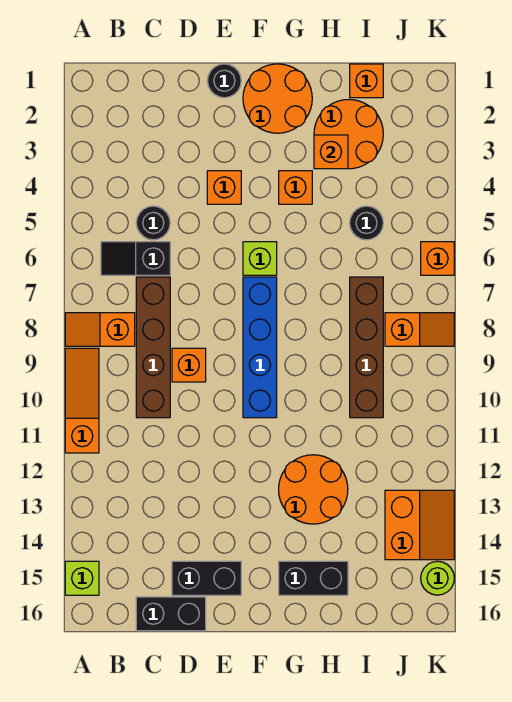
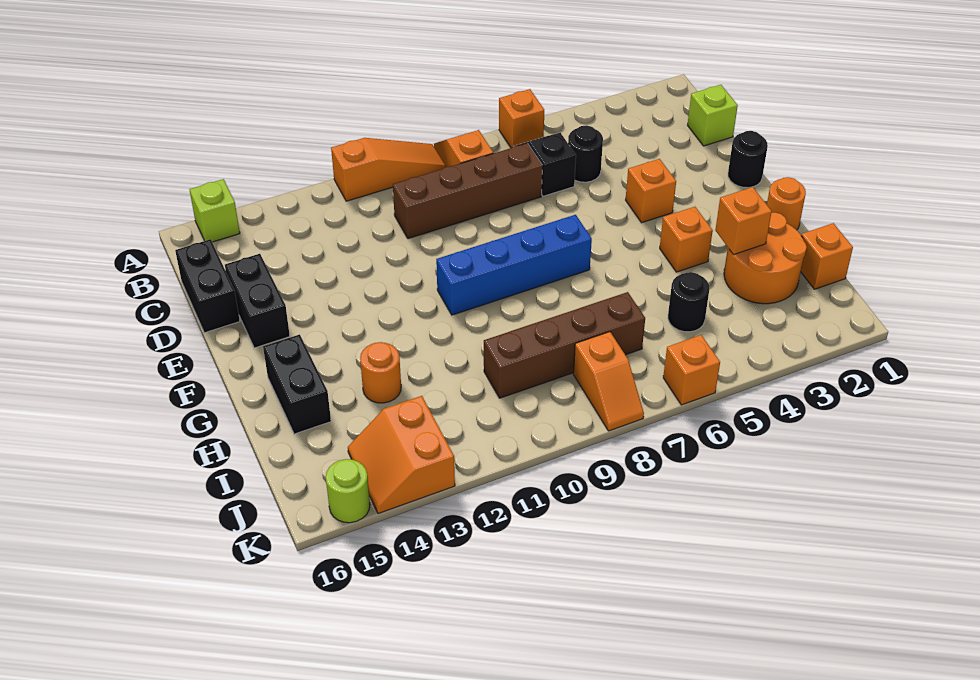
orange 1x1 brick [172,348,206,382] -> orange 1x1 brick moved to [499,89,544,148]
orange 2x2 round brick [243,64,312,133] -> orange 1x1 round brick [767,177,806,230]
lime 1x1 brick [243,242,277,275] -> lime 1x1 brick moved to [688,85,738,146]
orange 2x2 round brick [279,455,348,524] -> orange 1x1 round brick [360,342,401,403]
orange 2x2 slope [385,490,454,560] -> orange 2x2 slope turned to [348,396,455,514]

